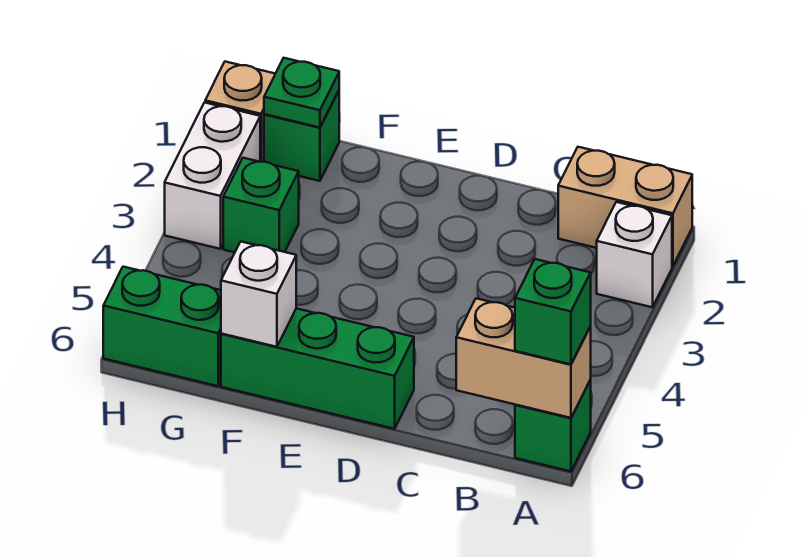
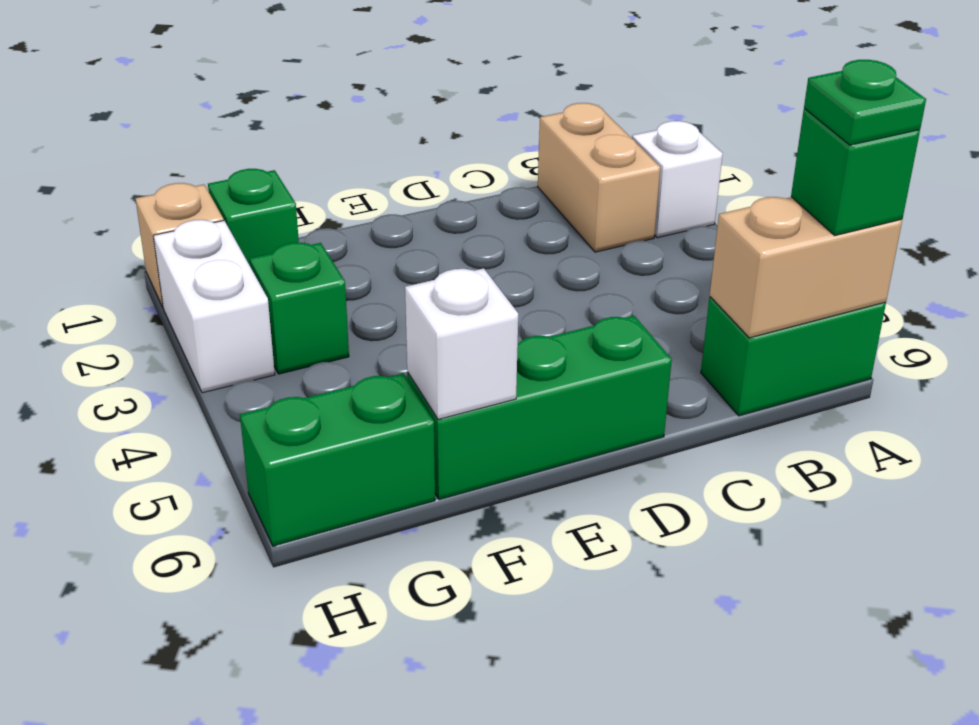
tan 1x2 brick [558,147,692,266] -> tan 1x2 brick turned to [538,103,660,252]
green 1x1 brick [515,380,591,471] -> green 1x2 brick [701,297,886,416]
green 1x1 plate [264,58,339,127] -> green 1x1 plate moved to [804,60,926,145]

